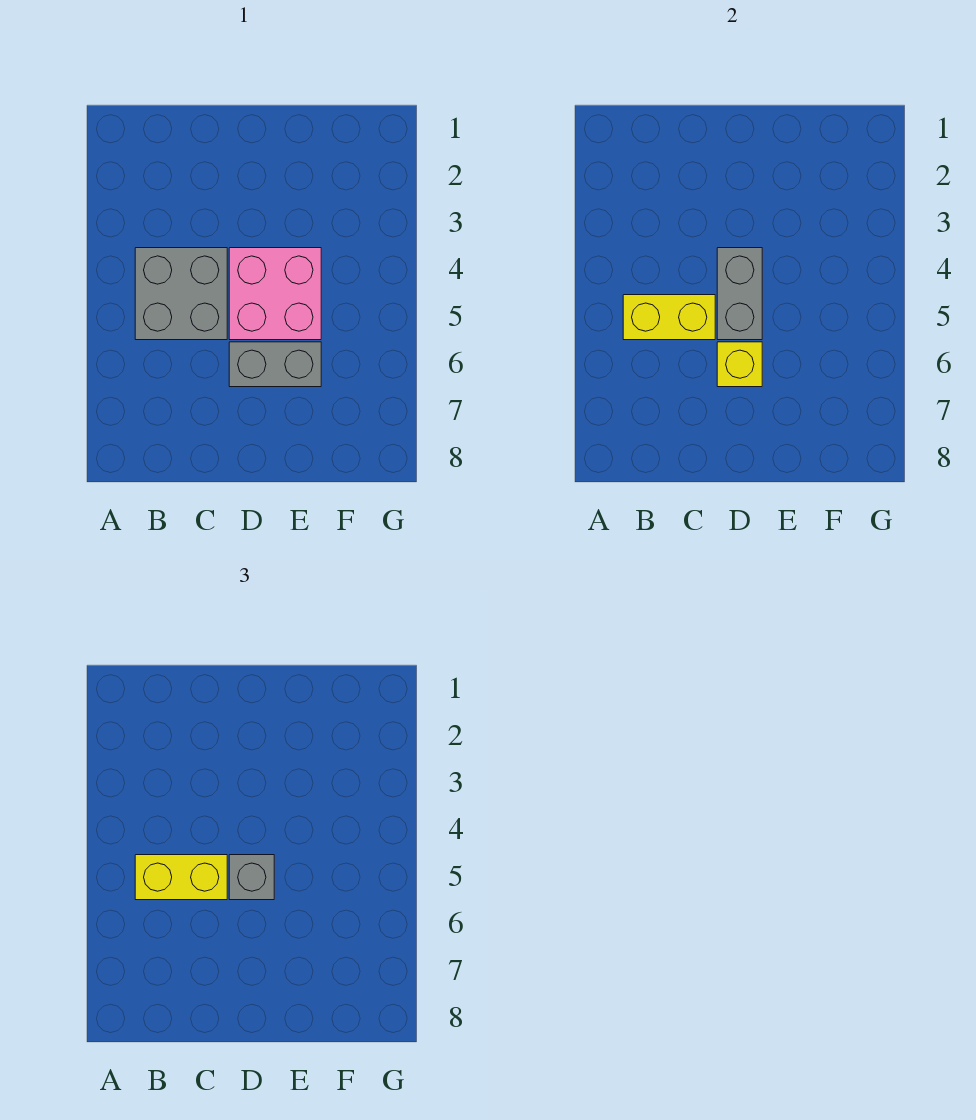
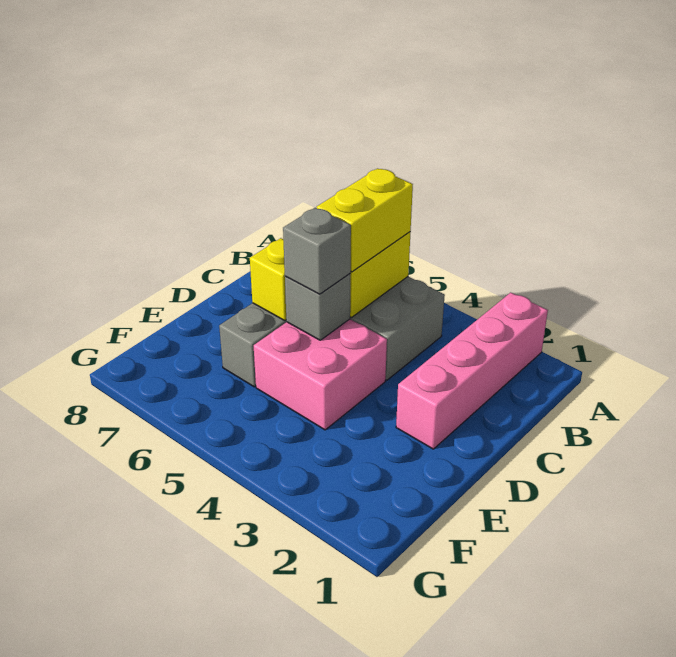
none -> pink 1x4 brick [396,293,548,449]
grey 1x2 brick [717,248,762,340] -> grey 1x1 brick [285,274,350,340]

